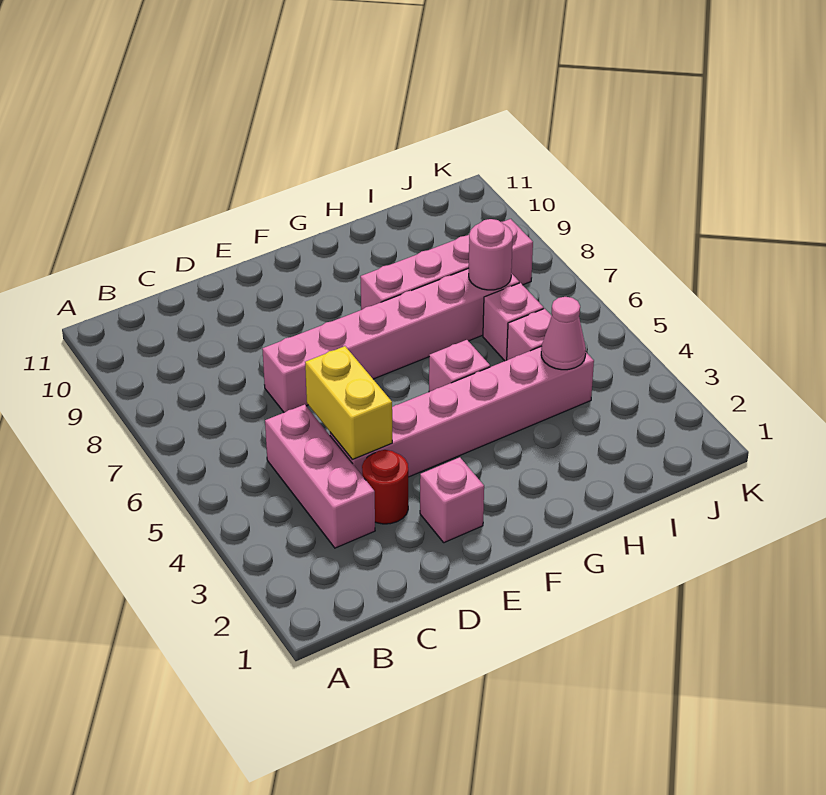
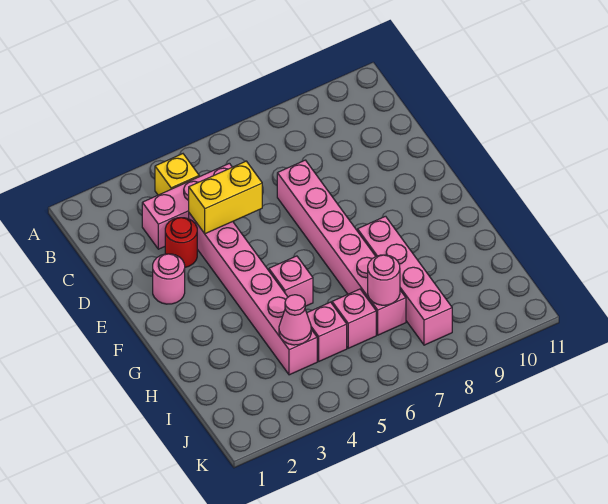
none -> yellow 1x1 brick [155,154,199,195]
pink 1x1 brick [420,457,484,543] -> pink 1x1 round brick [153,254,185,304]

